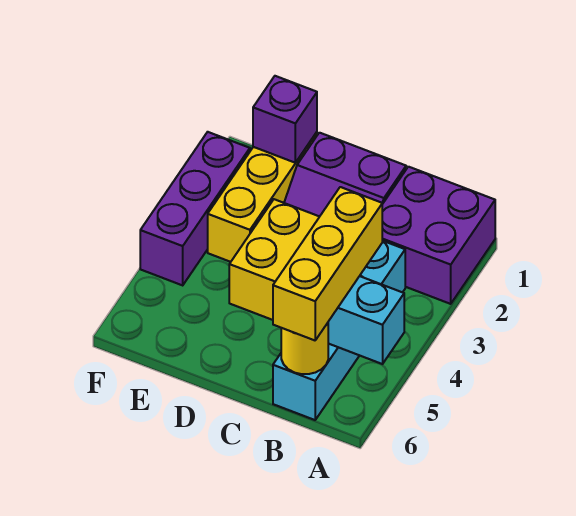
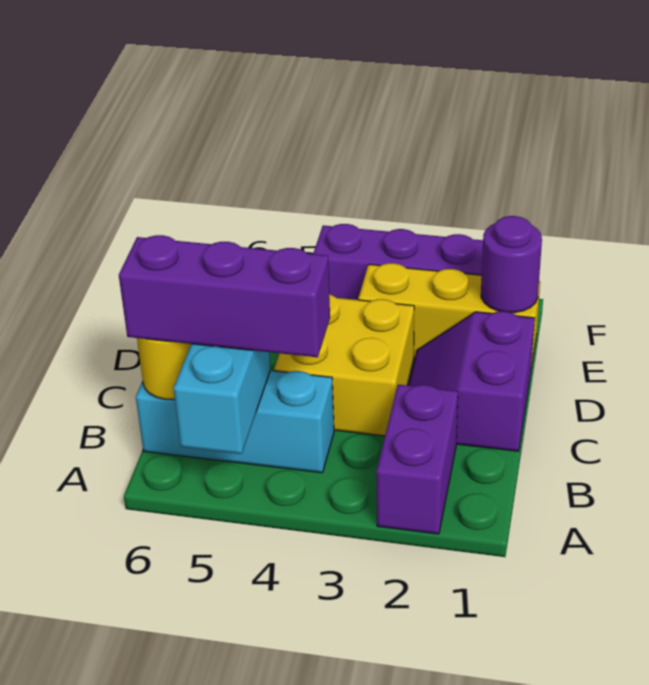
purple 2x2 brick [382,167,495,304] -> purple 1x2 brick [377,385,458,534]
cyan 1x4 brick [273,241,405,420] -> cyan 1x3 brick [136,371,334,473]
yellow 1x3 brick [273,187,382,340] -> purple 1x3 brick [119,235,330,357]
purple 1x1 brick [253,76,317,163] -> purple 1x1 round brick [481,216,542,313]

